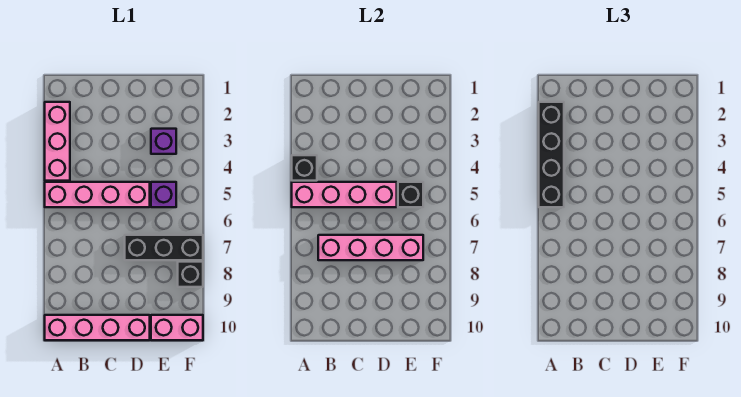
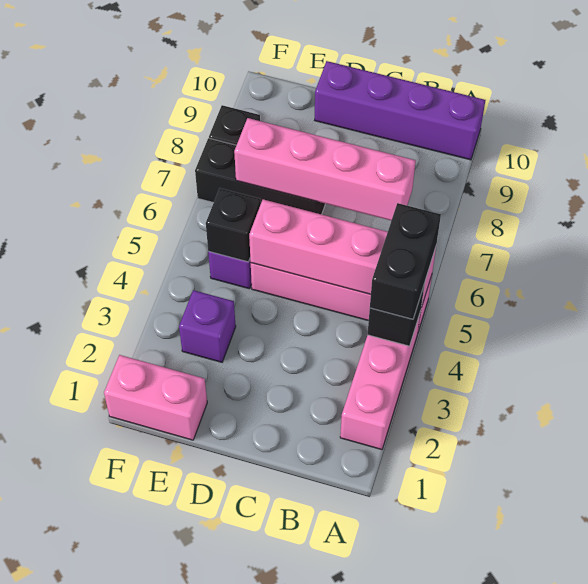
black 1x4 brick [539,102,564,207] -> black 1x2 brick [370,203,441,319]
pink 1x4 brick [45,315,150,340] -> purple 1x4 brick [315,61,485,160]
pink 1x2 brick [151,315,203,340] -> pink 1x2 brick moved to [104,355,207,440]

